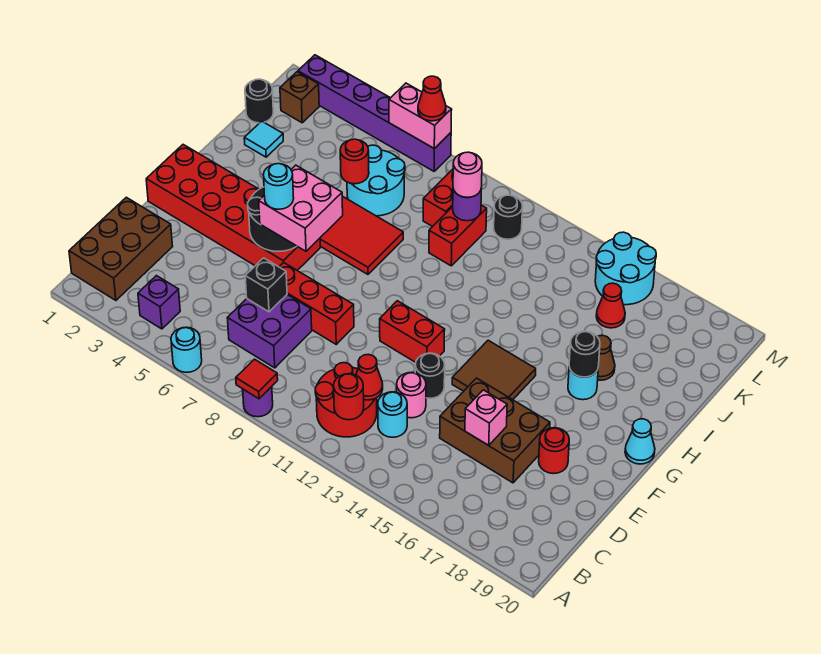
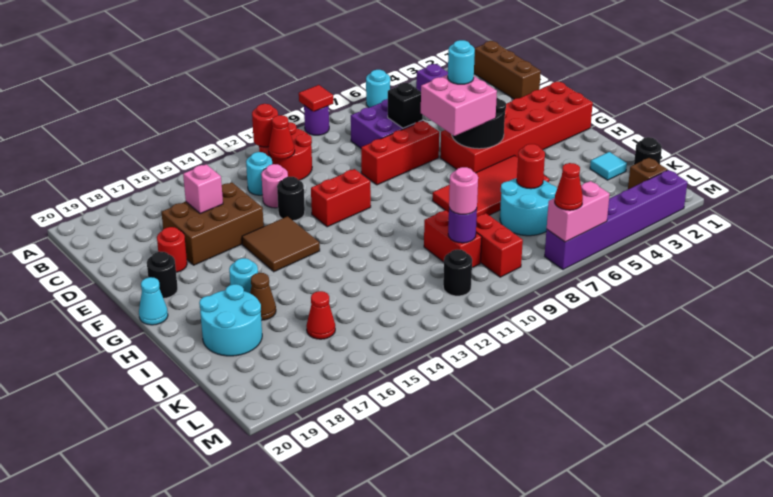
brown 2x3 brick [69,197,173,300] -> brown 1x3 brick [474,41,541,99]
black 1x1 round brick [569,331,600,377] -> black 1x1 round brick moved to [147,252,178,298]
cyan 2x2 round brick [595,232,656,305] -> cyan 2x2 round brick moved to [199,284,262,356]

